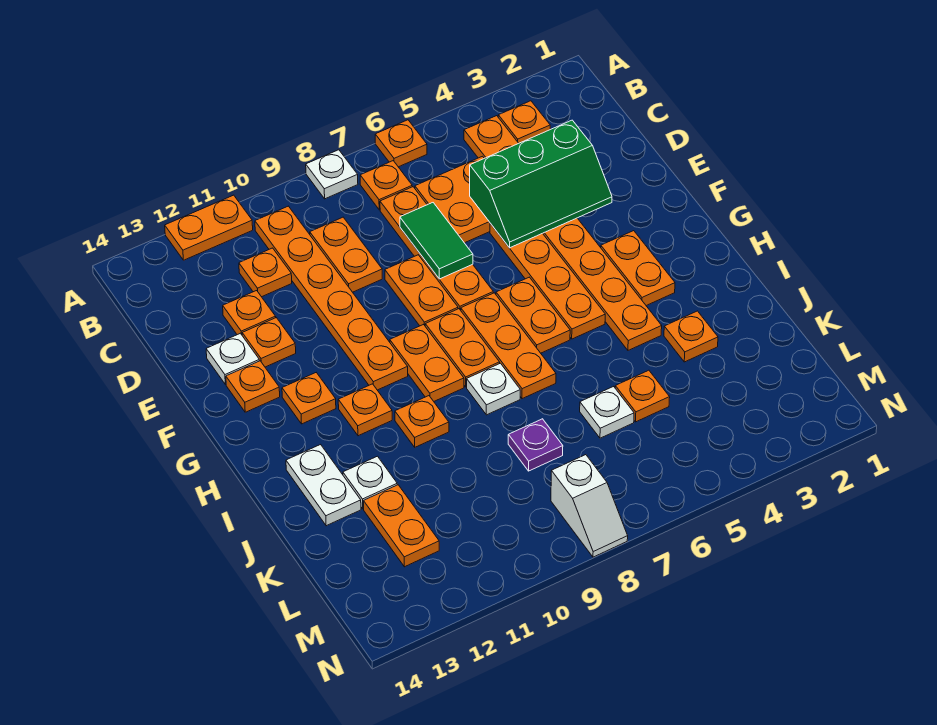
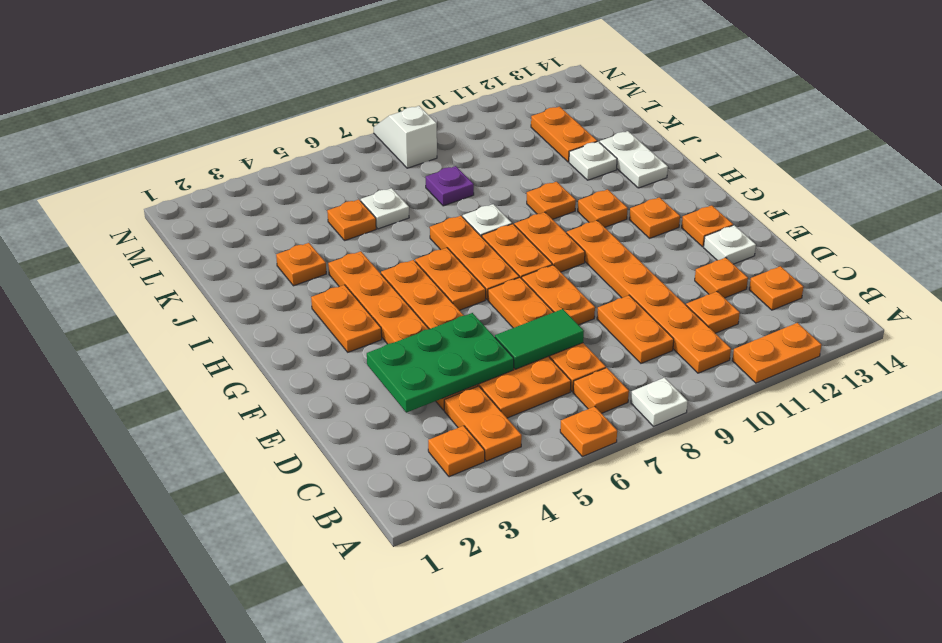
green 2x3 slope [470,120,612,248] -> green 2x3 plate [367,313,514,413]
green 1x2 tile [400,203,473,279] -> green 1x2 tile turned to [495,309,584,369]
orange 1x1 plate [242,318,296,367] -> orange 1x1 plate moved to [749,266,803,310]

